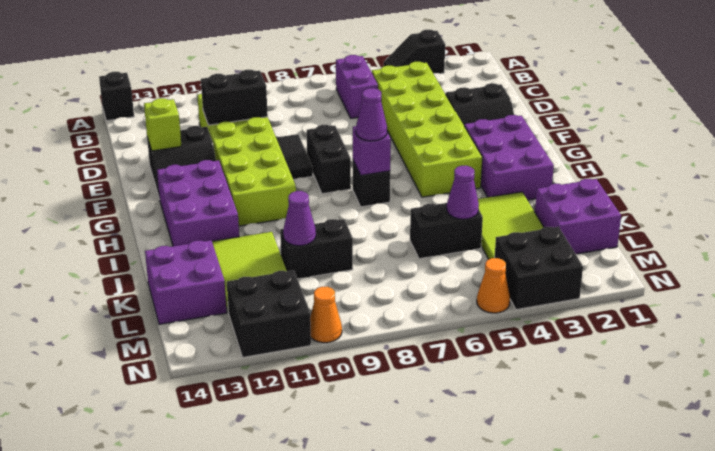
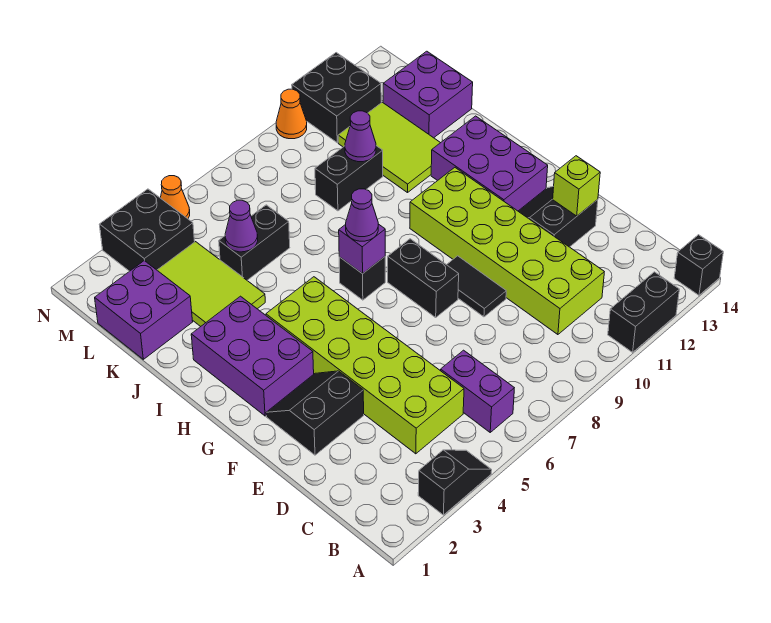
black 1x2 brick [201,70,268,125] -> black 1x2 brick moved to [608,272,679,352]

